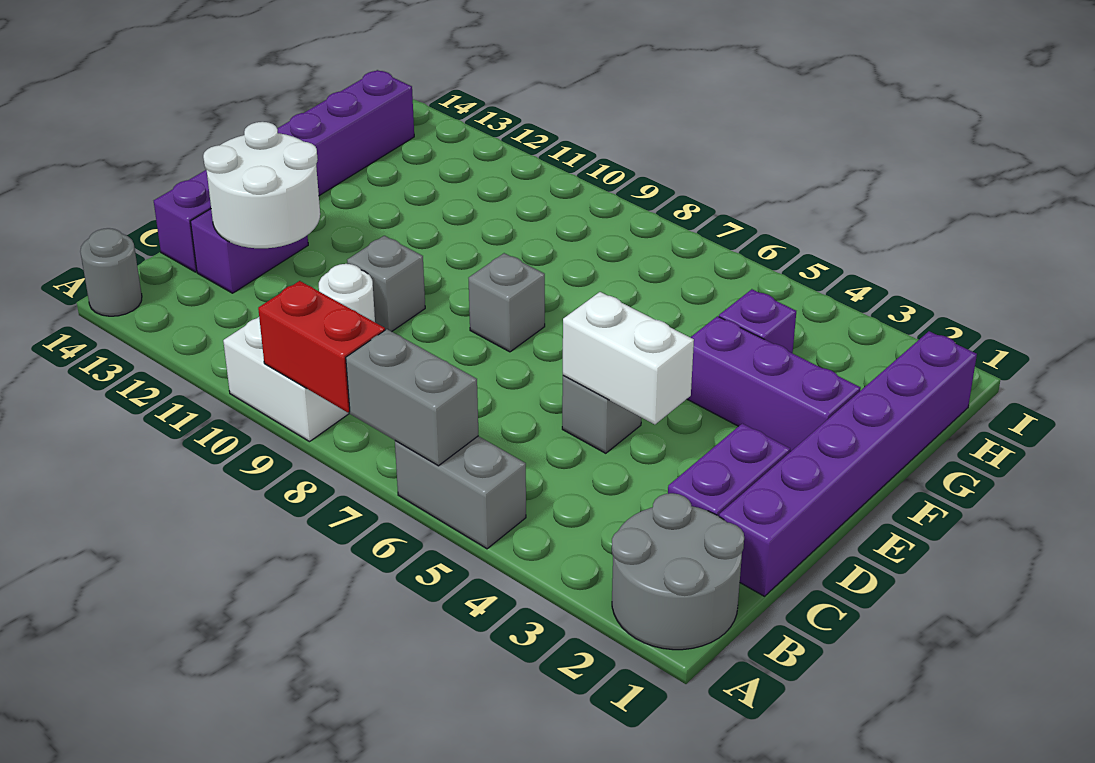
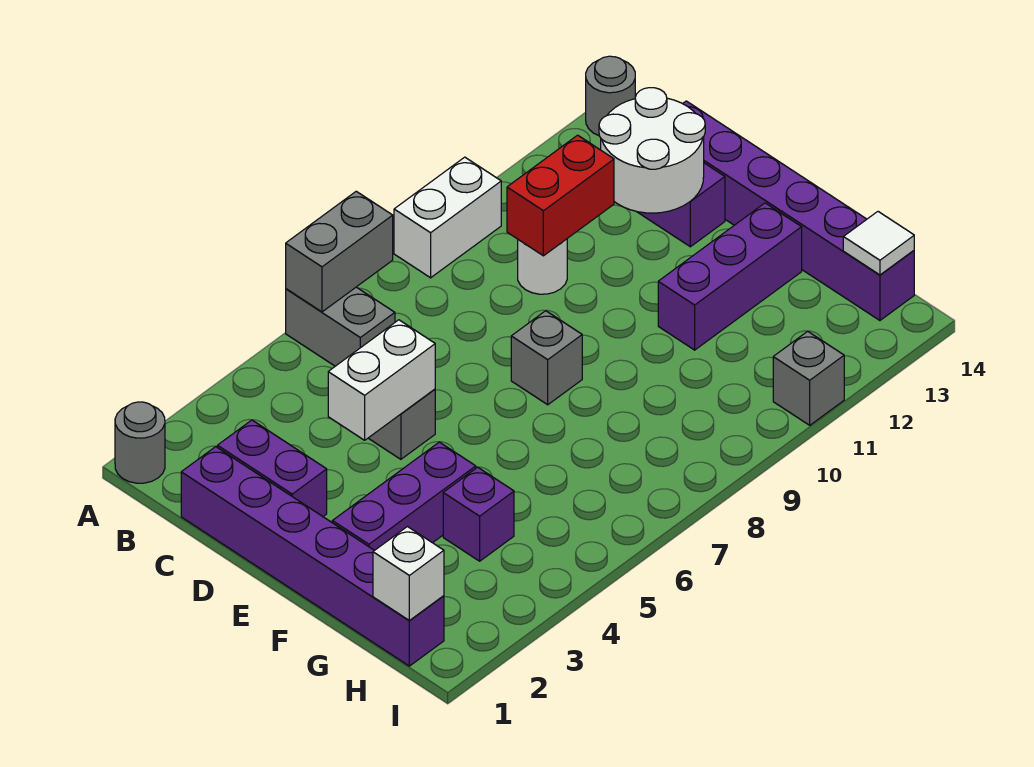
grey 2x2 round brick [612,493,744,650] -> grey 1x1 round brick [115,402,165,483]
grey 1x2 brick [395,436,526,549] -> grey 1x2 brick turned to [286,287,395,366]
red 1x2 brick [258,281,385,412] -> red 1x2 brick moved to [507,135,614,256]
grey 1x1 brick [347,236,425,332] -> grey 1x1 brick moved to [773,331,844,425]
none -> purple 1x3 brick [658,203,802,350]
none -> white 1x1 brick [373,527,444,620]
none -> white 1x1 tile [843,212,914,275]

